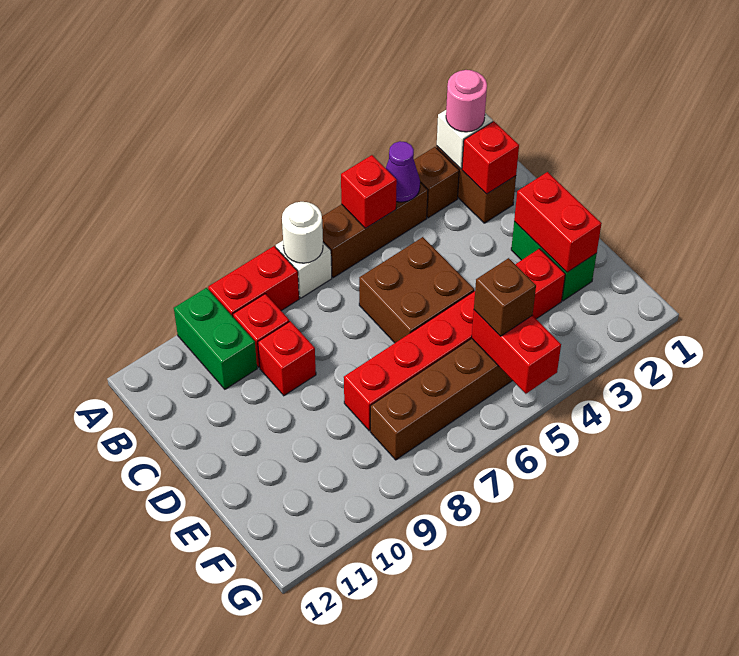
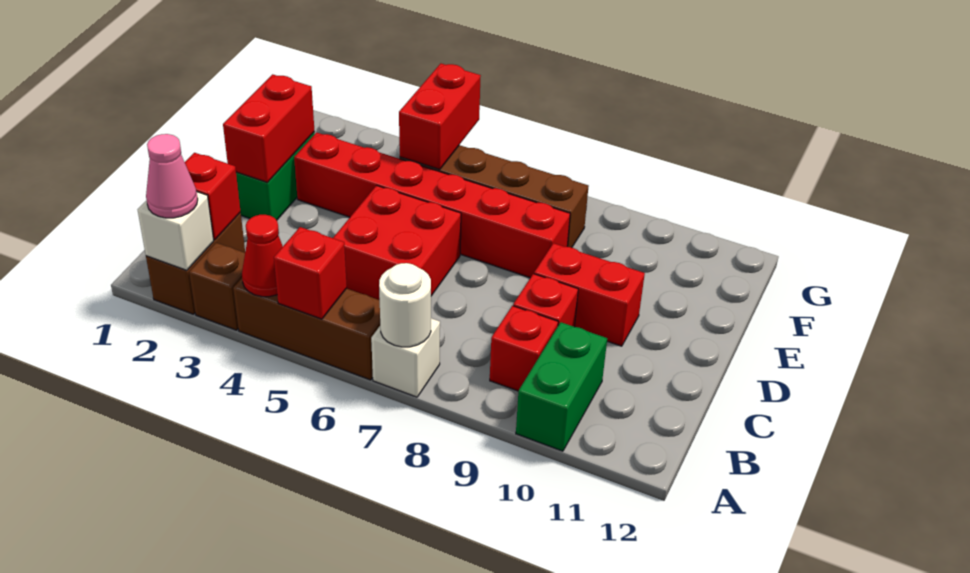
pink 1x1 round brick [446,70,487,132] -> pink 1x1 cone [146,134,198,218]
purple 1x1 cone [386,141,420,202] -> red 1x1 cone [242,215,283,297]
red 1x2 brick [208,246,299,317] -> red 1x2 brick moved to [534,243,645,346]
brown 2x2 brick [359,237,474,343] -> red 2x2 brick [333,185,461,300]
brown 1x1 brick [474,258,536,336] -> none

